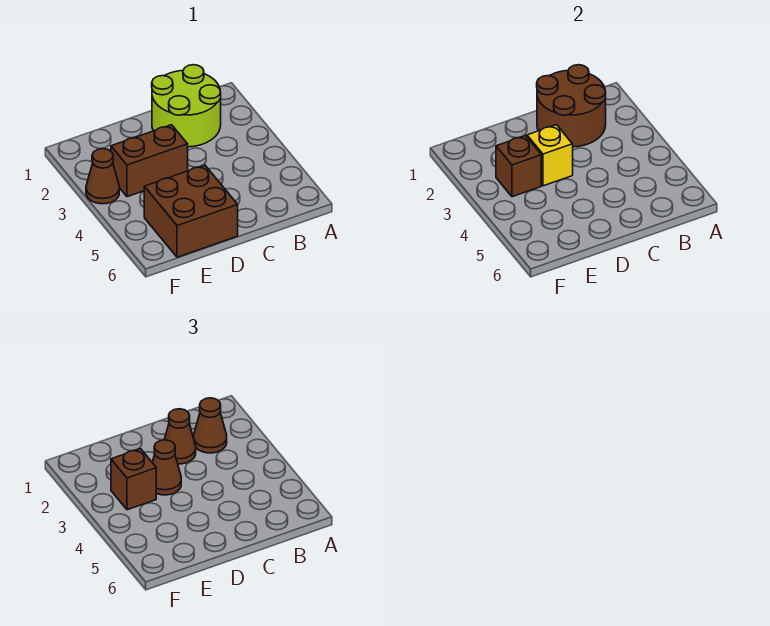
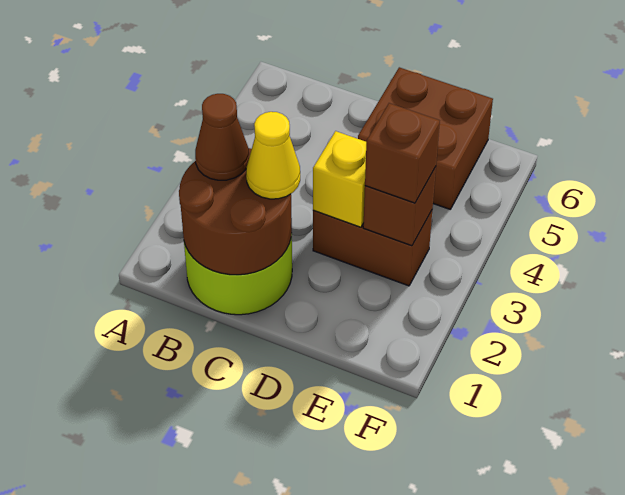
brown 1x1 cone [164,409,196,464] -> yellow 1x1 cone [246,112,300,199]
brown 1x1 cone [152,440,181,495] -> none
brown 1x1 cone [86,149,119,204] -> none

